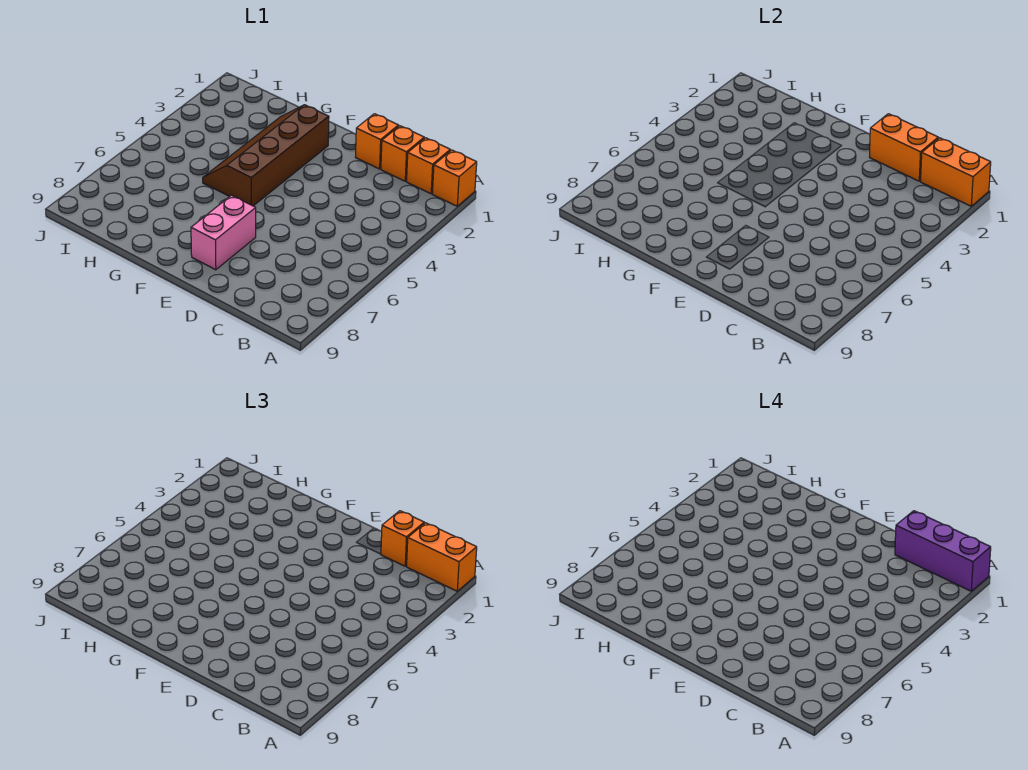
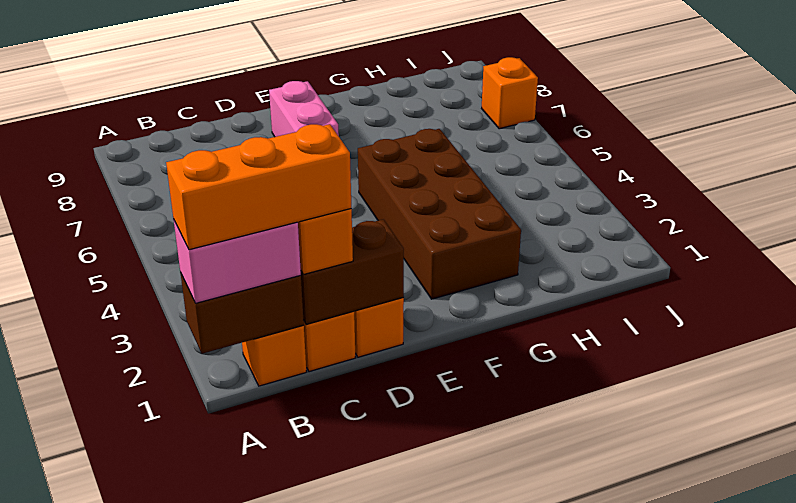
orange 1x1 brick [432,150,477,206] -> orange 1x1 brick moved to [482,57,538,129]
orange 1x2 brick [921,138,991,206] -> brown 1x2 brick [181,274,304,354]
orange 1x2 brick [407,523,477,591] -> pink 1x2 brick [174,221,301,303]
purple 1x3 brick [895,511,991,591] -> orange 1x3 brick [166,124,351,250]
orange 1x2 brick [870,114,938,181] -> brown 1x2 brick [301,219,404,324]
brown 2x4 slope [203,105,329,206] -> brown 2x4 brick [358,129,521,299]

